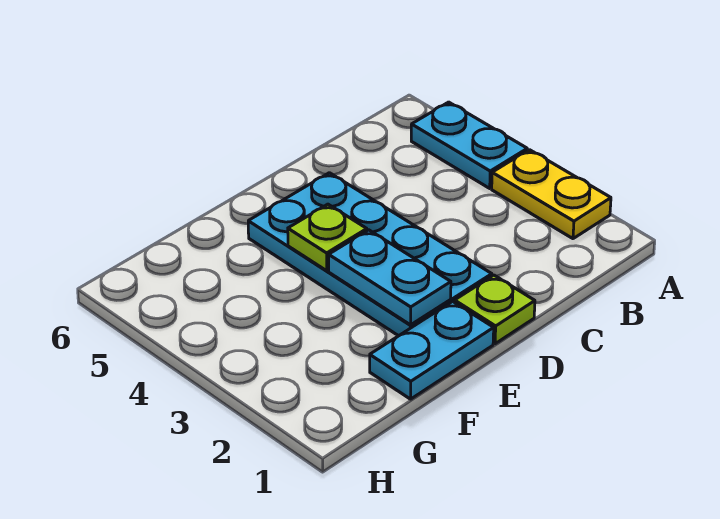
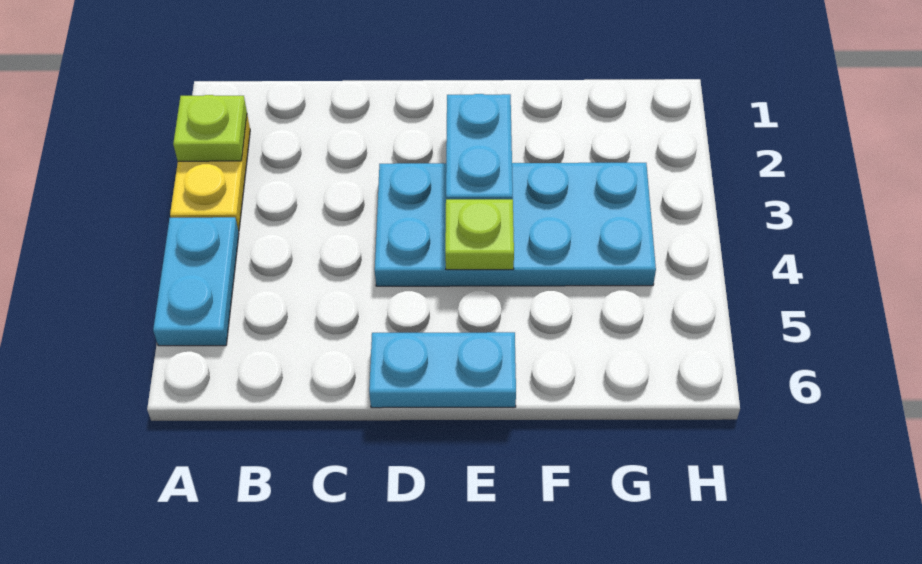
lime 1x1 plate [455,275,535,344] -> lime 1x1 plate moved to [173,95,247,161]
cyan 2x4 plate [248,173,492,336] -> cyan 2x4 plate turned to [375,163,656,286]
cyan 1x2 plate [370,301,494,399] -> cyan 1x2 plate moved to [369,332,516,408]

